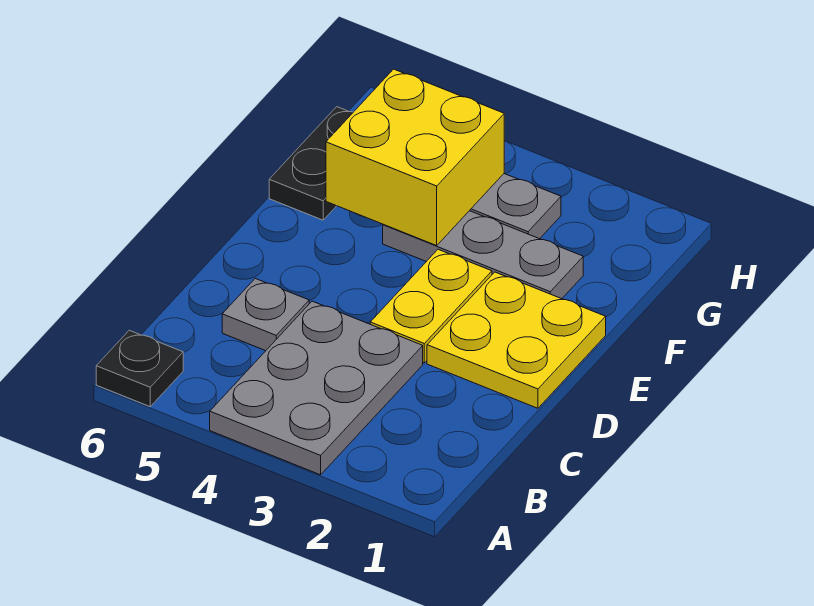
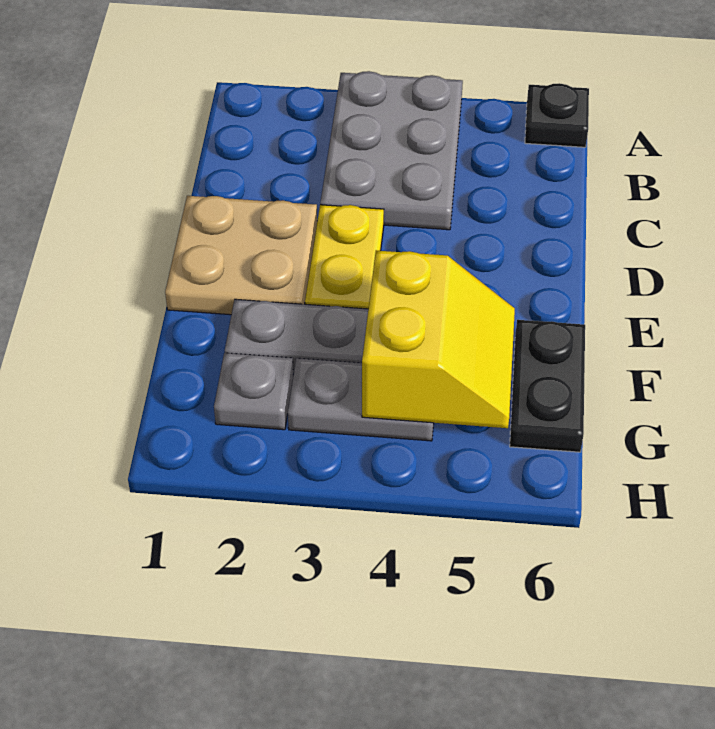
grey 1x1 plate [222,279,309,351] -> grey 1x1 plate moved to [214,353,293,430]
yellow 2x2 plate [427,272,606,408] -> tan 2x2 plate [165,196,317,315]
yellow 2x2 brick [326,69,504,246] -> yellow 2x2 slope [362,250,515,428]

